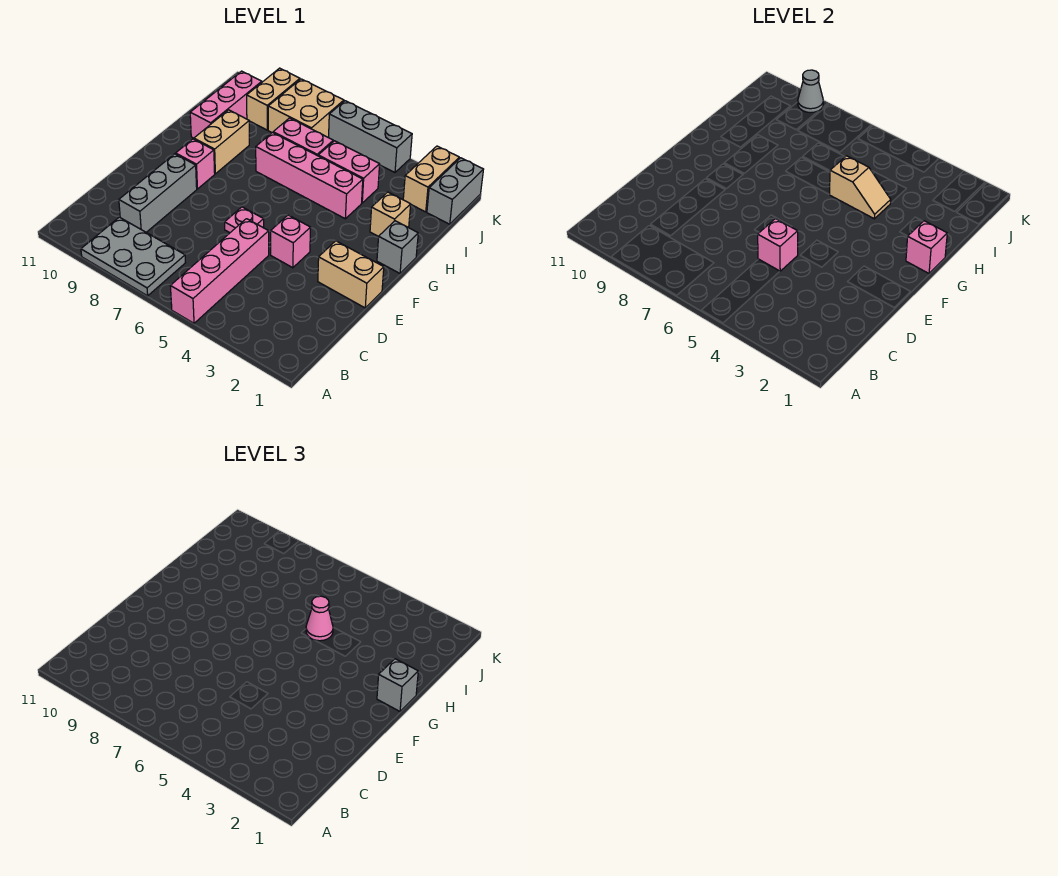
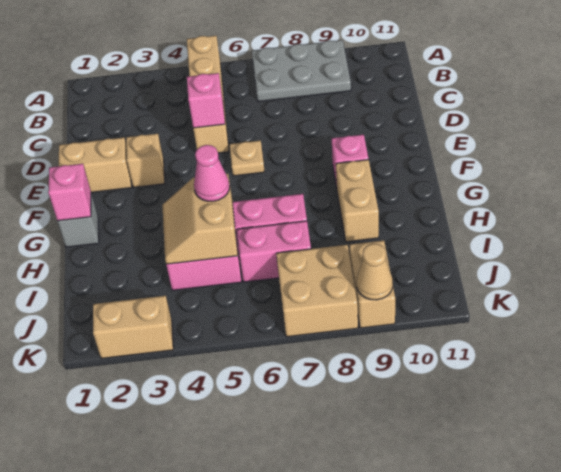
pink 1x4 brick [170,219,269,323] -> tan 1x4 brick [187,36,229,153]
grey 1x3 brick [119,154,197,232] -> none
pink 1x1 brick [271,215,311,268] -> none
pink 1x1 plate [225,207,264,233] -> tan 1x1 plate [230,140,265,176]
grey 1x1 brick [377,659,418,711] -> none
tan 1x1 brick [370,192,411,237] -> tan 1x1 brick moved to [126,134,165,187]
tan 1x2 slope [829,156,891,219] -> tan 2x2 slope [162,174,238,264]
pink 1x3 brick [190,71,262,138] -> none
grey 1x2 brick [427,158,484,224] -> none
tan 1x2 brick [403,146,459,212] -> tan 1x2 brick turned to [93,296,173,358]
grey 1x3 brick [328,101,412,172] -> none
grey 1x1 cone [798,70,823,113] -> tan 1x1 cone [357,244,393,300]

